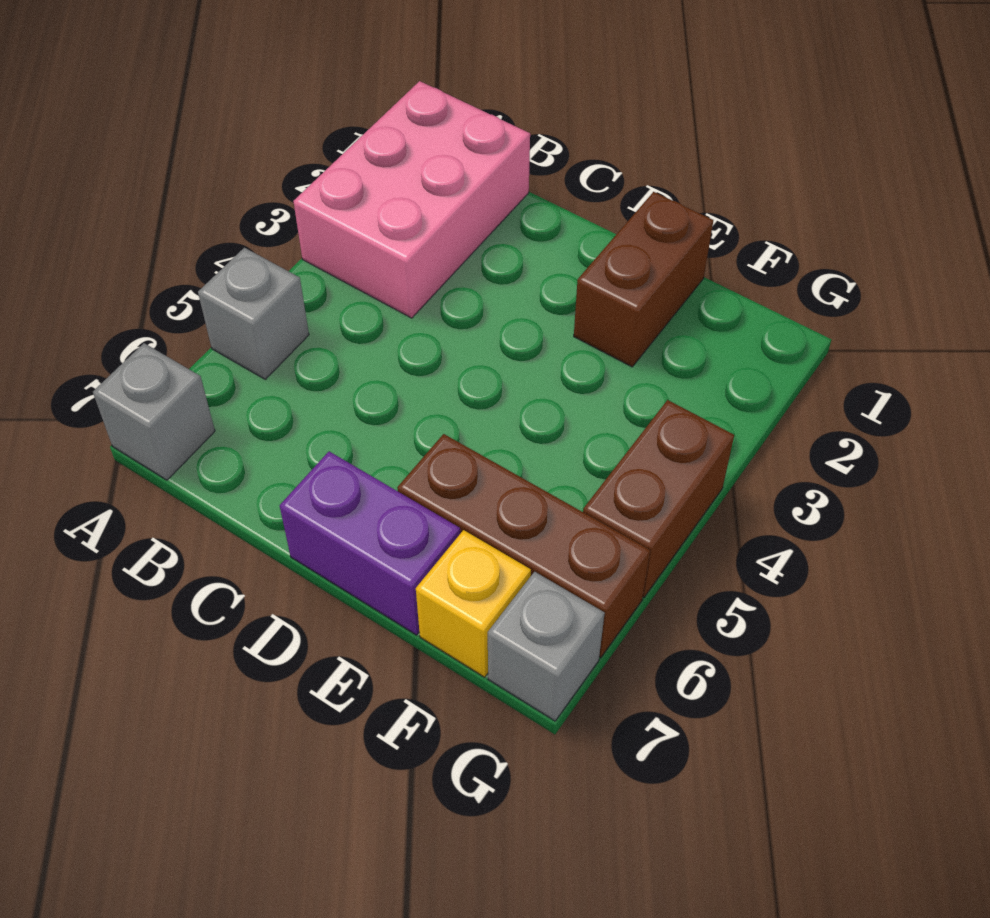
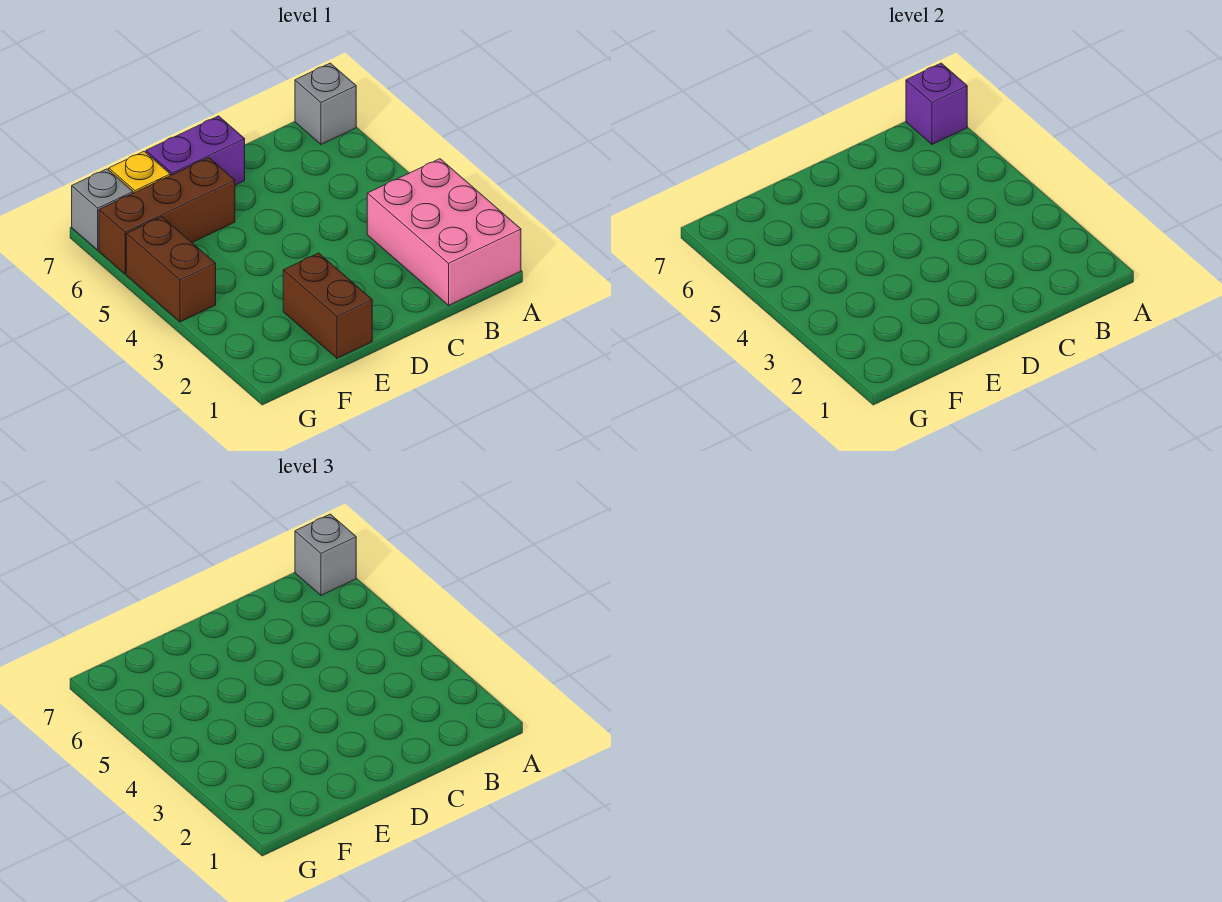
grey 1x1 brick [198,248,309,379] -> grey 1x1 brick moved to [295,514,356,595]
none -> purple 1x1 brick [906,63,967,144]

